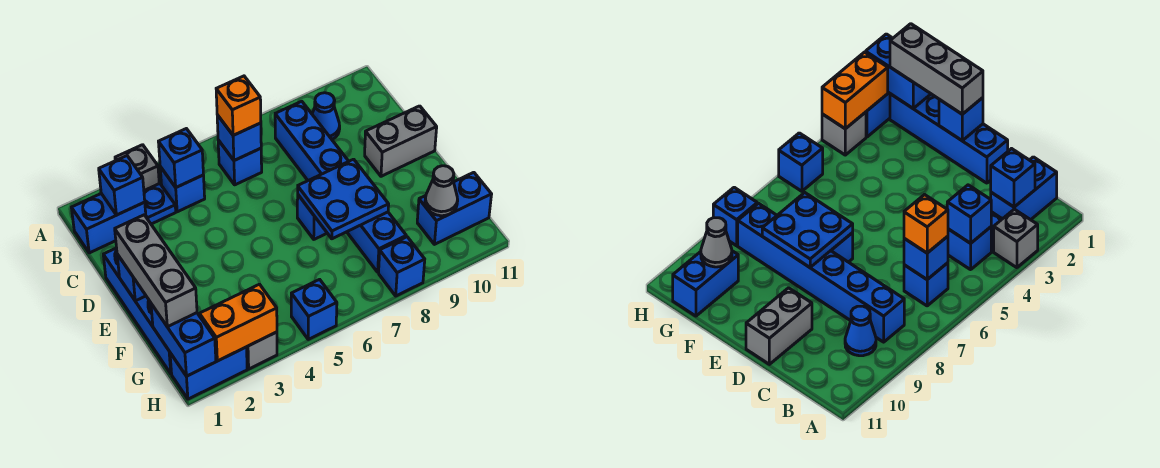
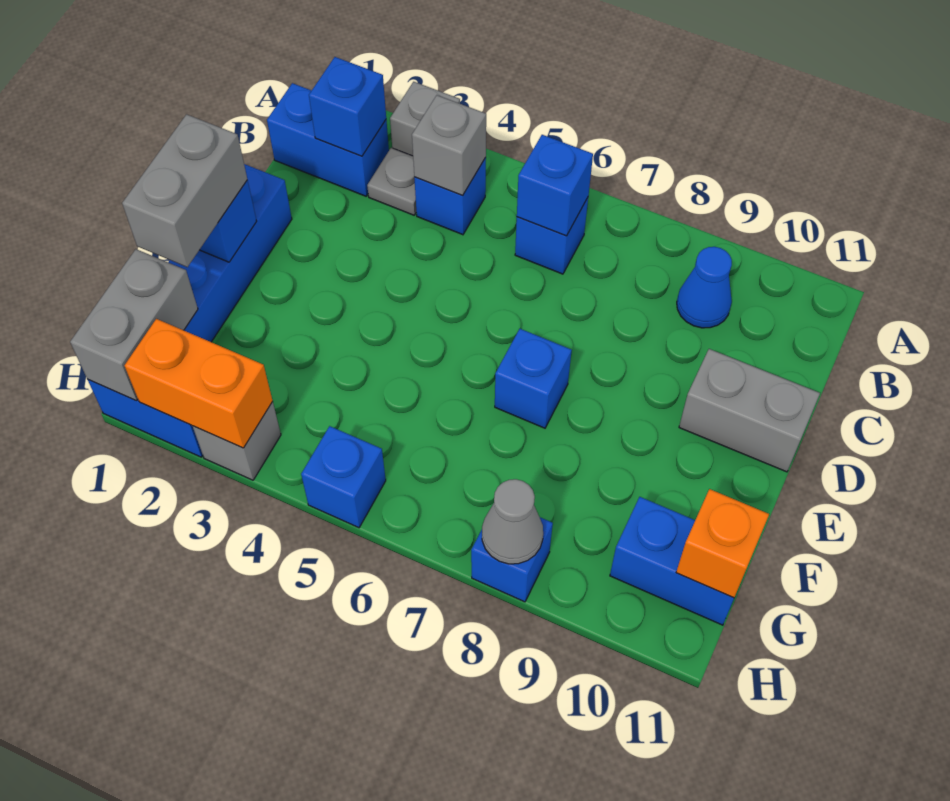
blue 1x1 plate [144,183,176,224] -> grey 1x1 plate [367,148,416,215]
blue 1x1 brick [158,129,203,187] -> grey 1x1 brick [412,95,486,196]
orange 1x1 brick [216,76,261,135] -> orange 1x1 brick moved to [676,489,769,598]
blue 1x6 brick [275,101,406,272] -> none
grey 1x3 brick [115,215,197,327] -> grey 1x2 brick [122,114,247,267]
blue 2x2 plate [298,159,389,239] -> none
blue 1x2 brick [151,304,216,376] -> grey 1x2 brick [70,249,198,401]
grey 1x1 cone [425,166,458,216] -> grey 1x1 cone moved to [482,479,543,564]

